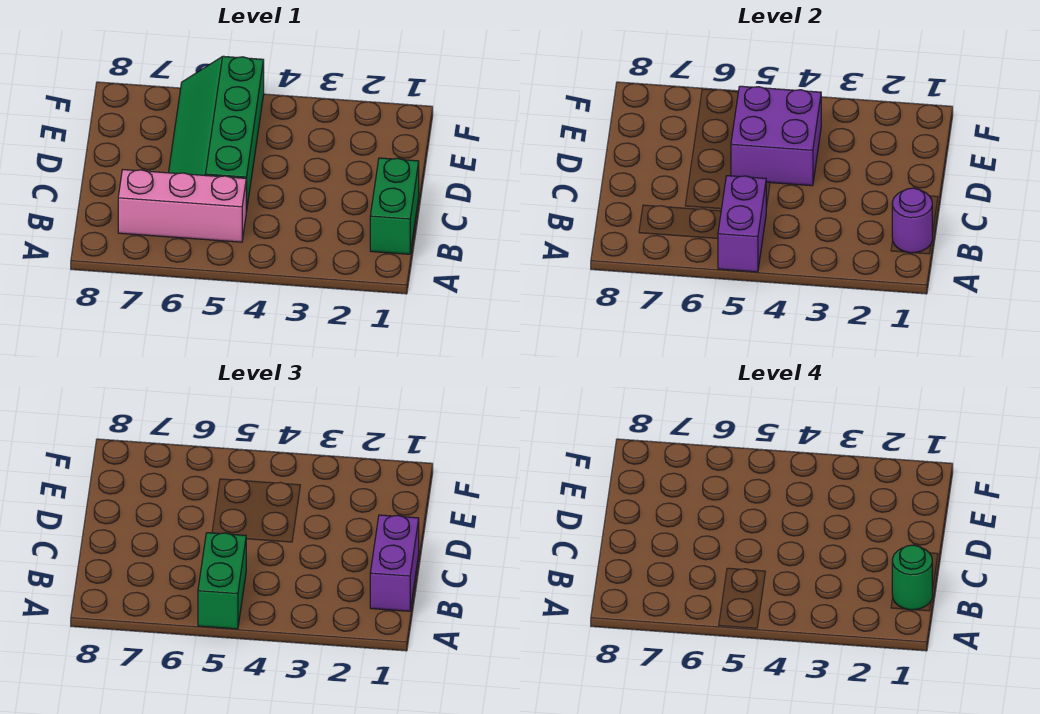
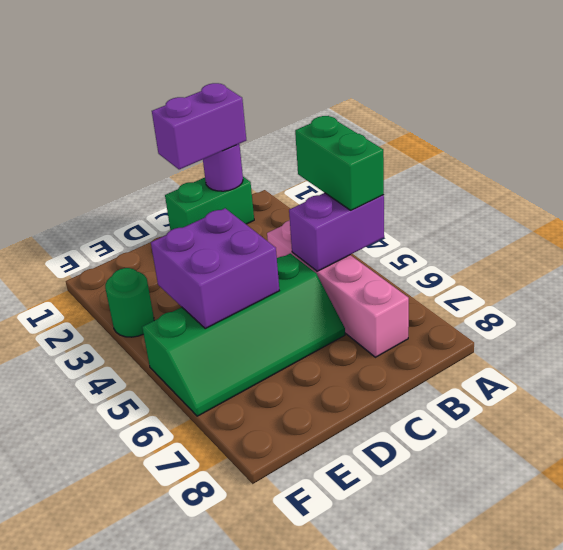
green 1x2 brick [198,533,246,629] -> green 1x2 brick turned to [295,116,384,210]
green 1x1 round brick [892,545,932,610] -> green 1x1 round brick moved to [105,268,154,337]
pink 1x3 brick [118,170,246,242] -> pink 1x4 brick [267,220,409,357]

